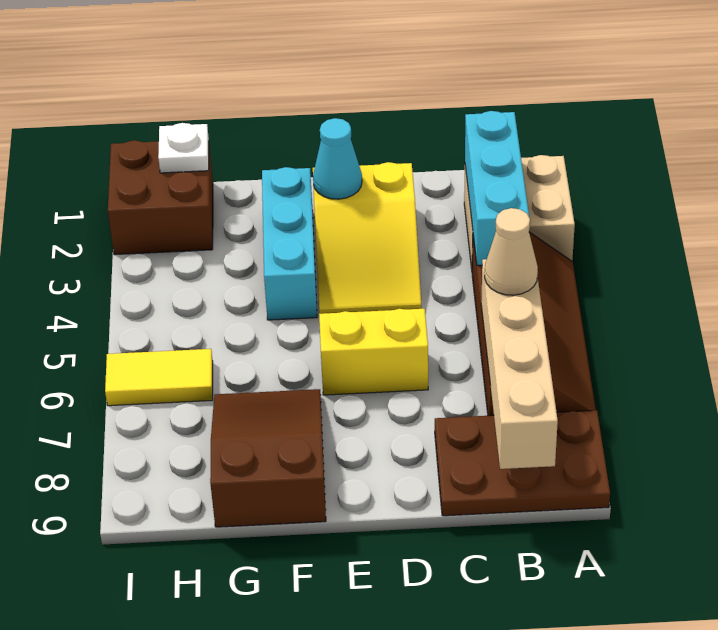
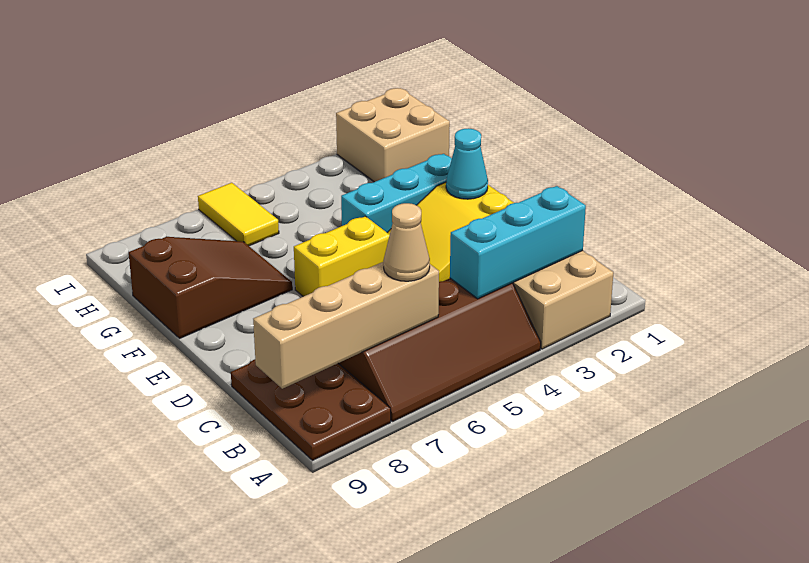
yellow 1x2 brick [319,309,428,395] -> yellow 1x2 brick turned to [294,216,390,297]
brown 2x2 brick [108,140,213,255] -> tan 2x2 brick [336,88,450,182]
white 1x1 plate [158,123,209,173] -> none

